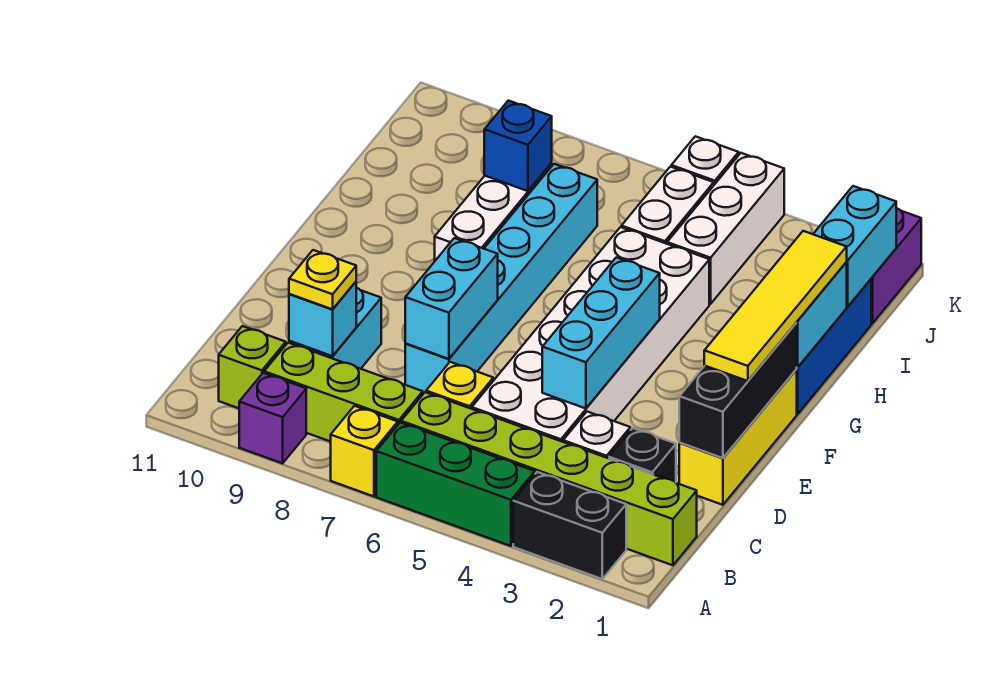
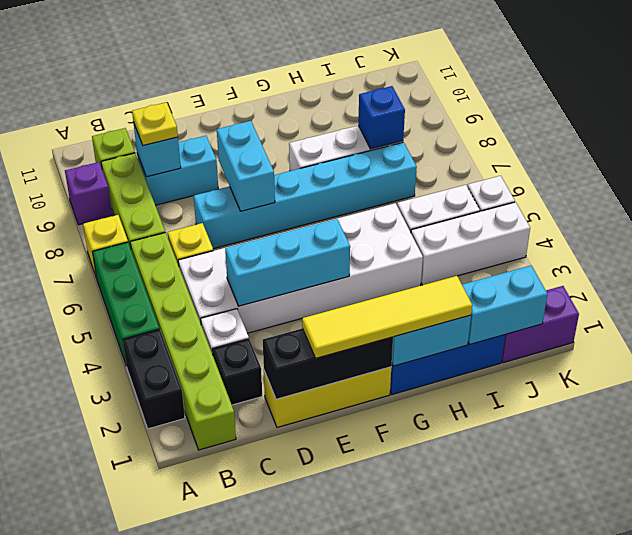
cyan 1x2 brick [405,238,498,359] -> cyan 1x2 brick turned to [217,121,275,211]

